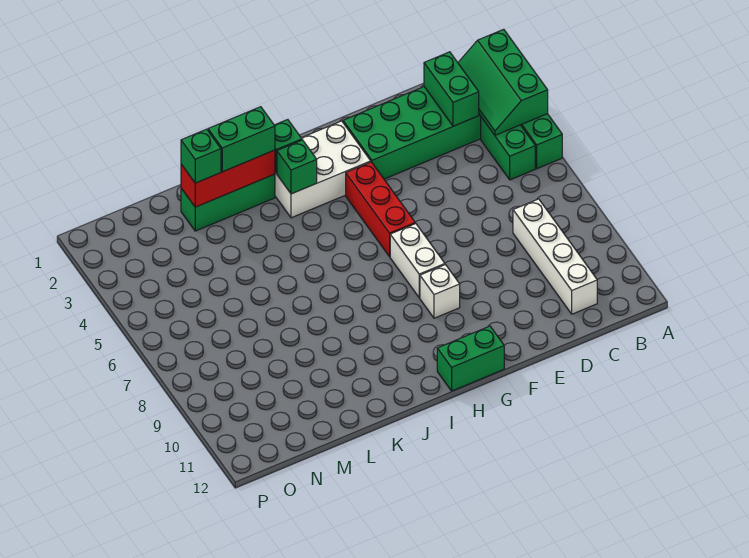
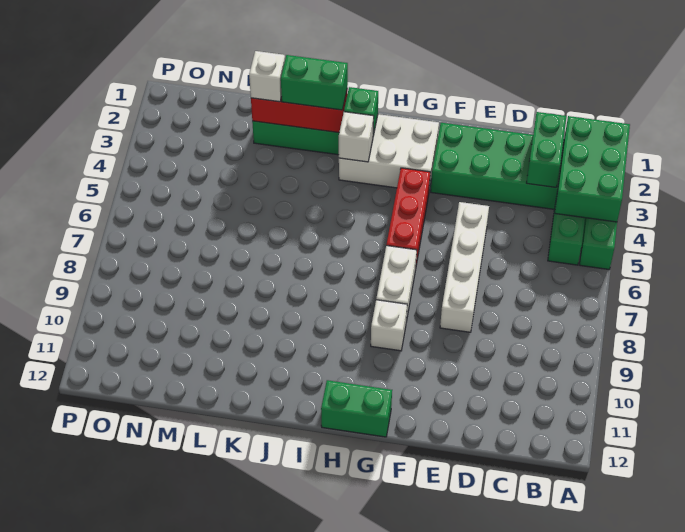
green 2x3 slope [458,29,548,135] -> green 2x3 brick [555,116,630,222]
white 1x4 brick [513,199,597,314] -> white 1x4 brick moved to [440,202,489,332]
green 1x1 brick [277,140,317,194] -> white 1x1 brick [339,112,374,162]
green 1x1 brick [181,129,221,183] -> white 1x1 brick [249,51,285,102]

